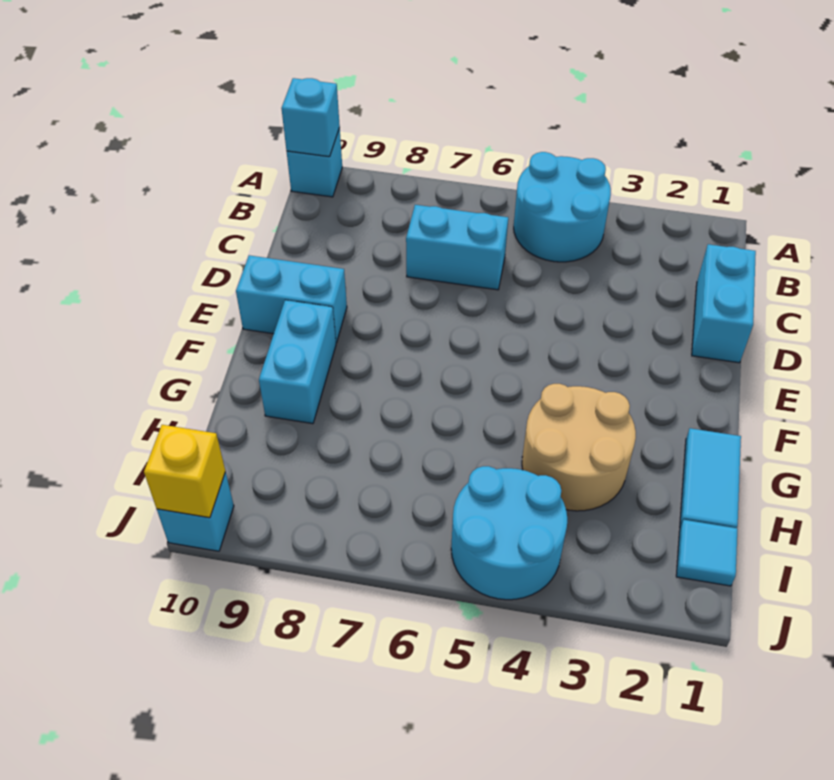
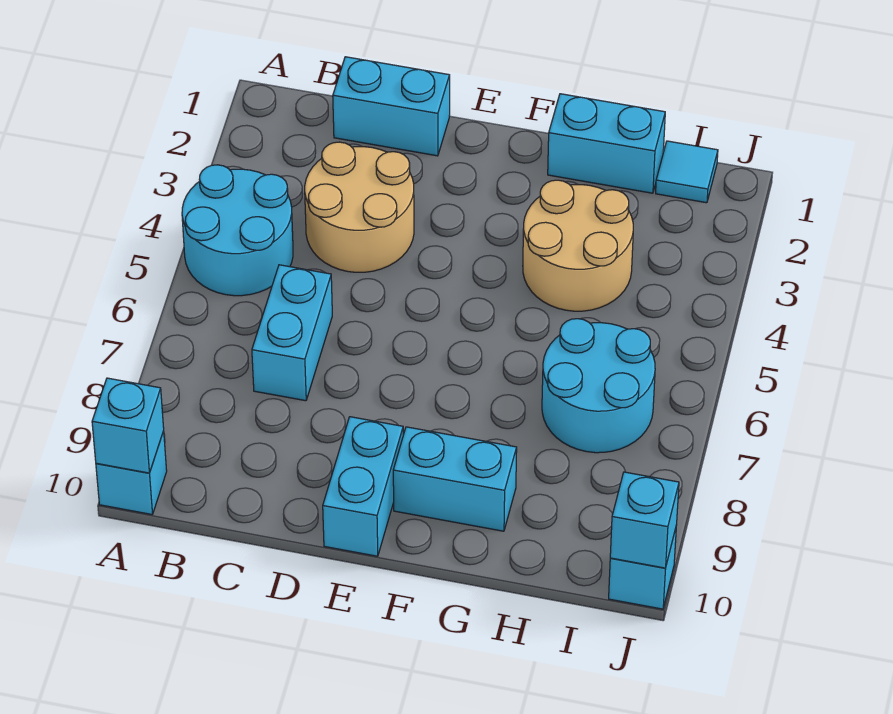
none -> tan 2x2 round brick [305,142,414,272]
cyan 1x2 tile [680,428,741,528] -> cyan 1x2 brick [548,94,665,193]
cyan 2x2 round brick [451,466,567,600] -> cyan 2x2 round brick moved to [542,319,655,453]
yellow 1x1 brick [144,425,225,518] -> cyan 1x1 brick [610,472,679,568]

